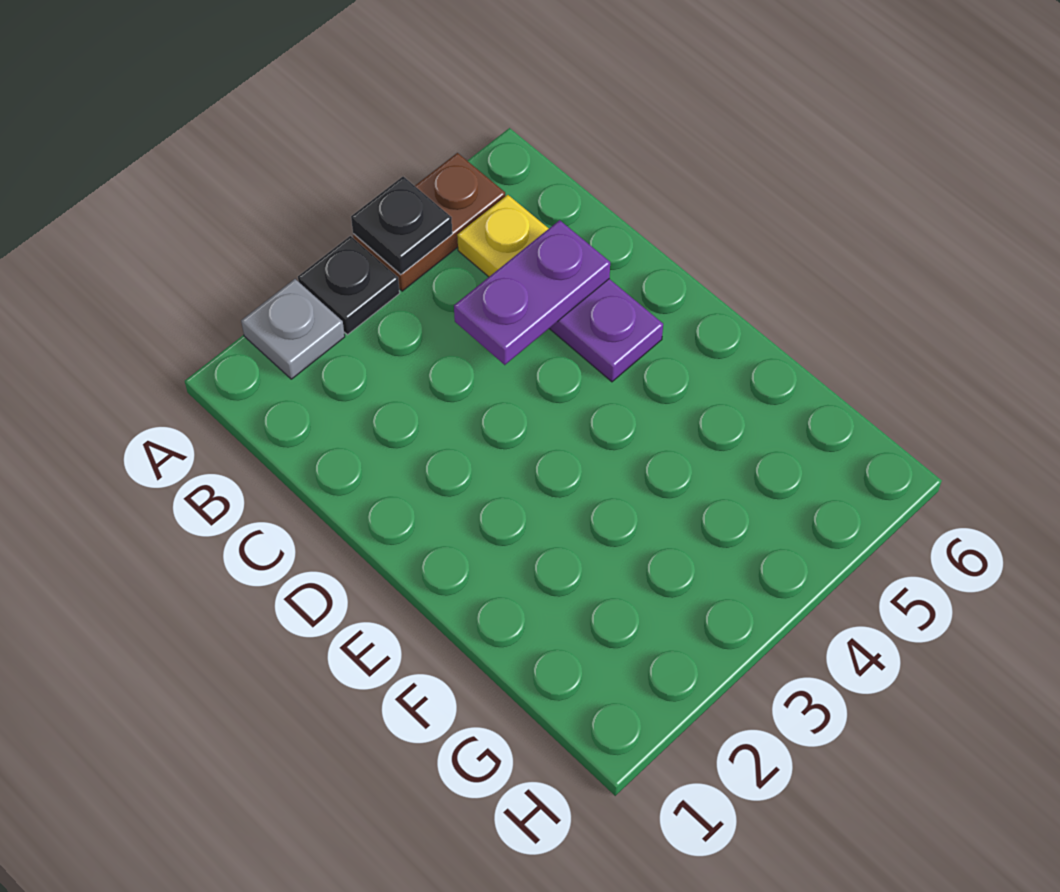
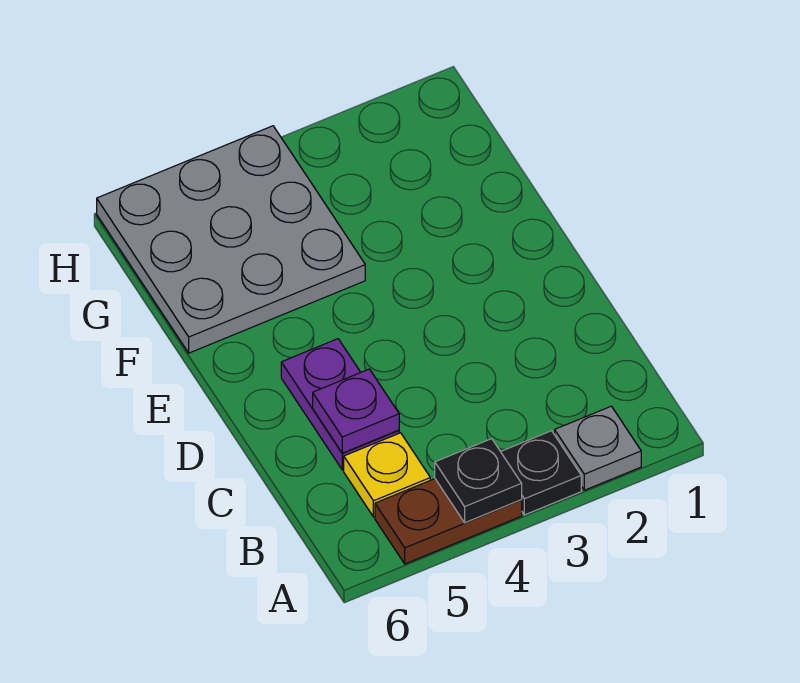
purple 1x2 plate [454,220,610,365] -> purple 1x1 plate [313,369,399,453]
none -> grey 3x3 plate [97,126,365,353]

